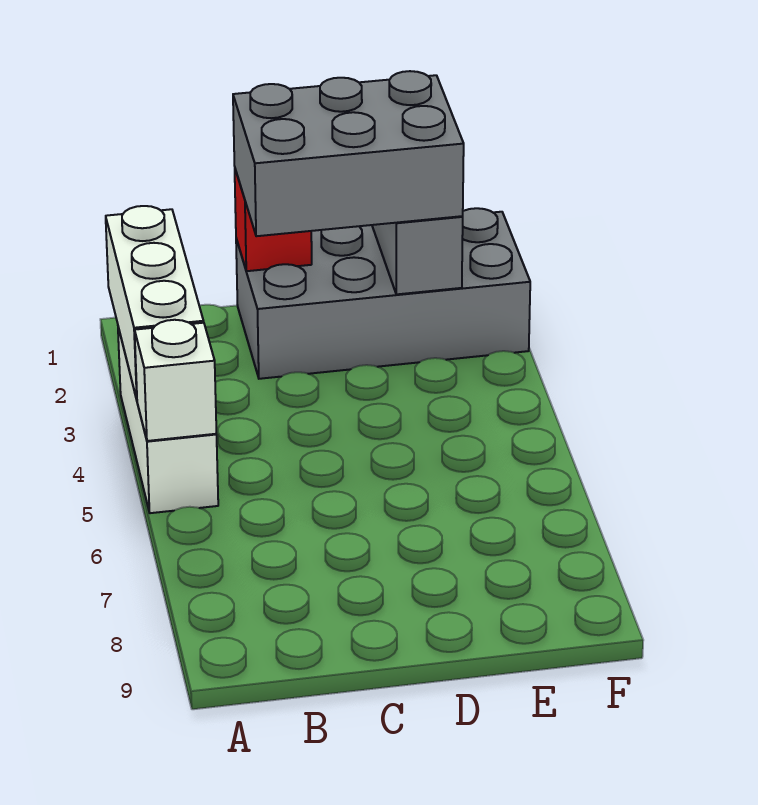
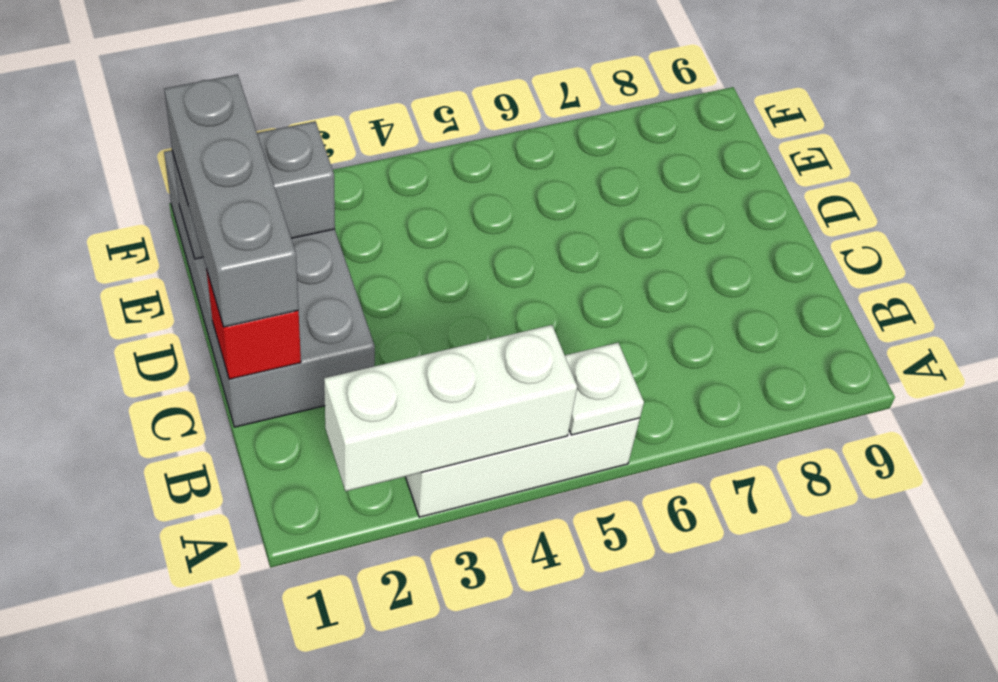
white 1x1 brick [135,320,216,441] -> white 1x1 plate [565,343,644,435]
grey 2x3 brick [233,71,464,236] -> grey 1x3 brick [164,74,299,327]

